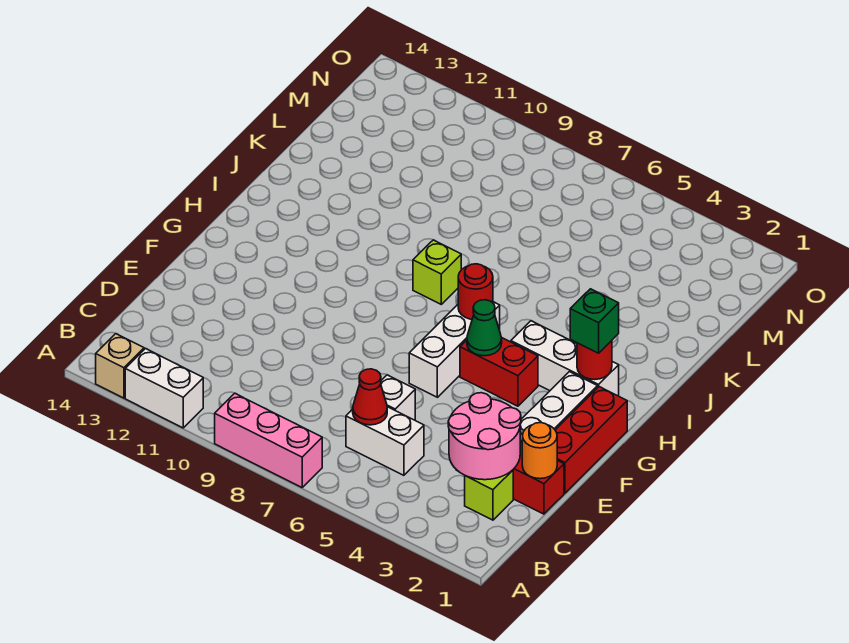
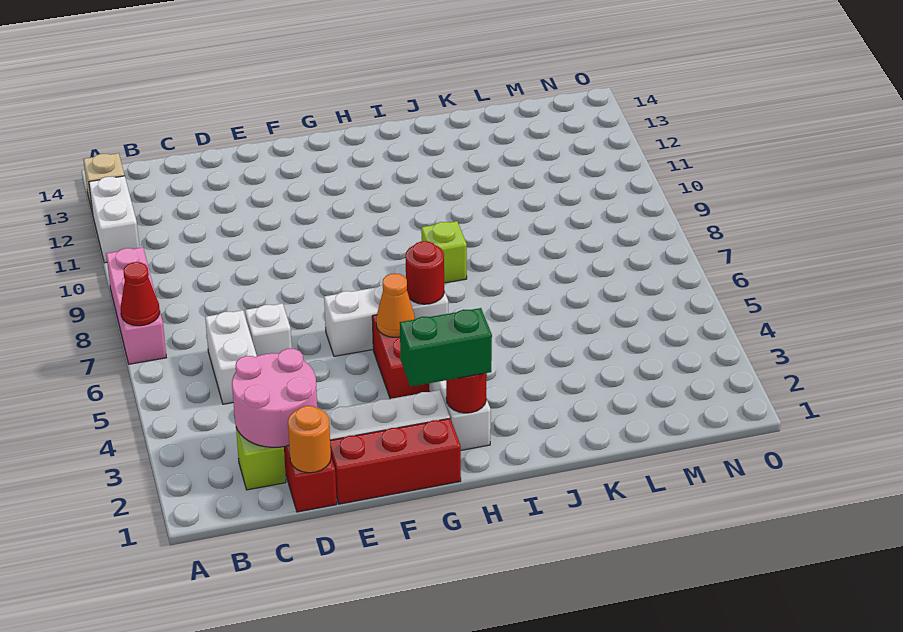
red 1x1 cone [353,369,387,425] -> red 1x1 cone moved to [121,262,160,326]
green 1x1 cone [467,300,502,356] -> orange 1x1 cone [376,274,415,337]
green 1x1 brick [570,289,619,353] -> green 1x2 brick [400,308,492,387]

